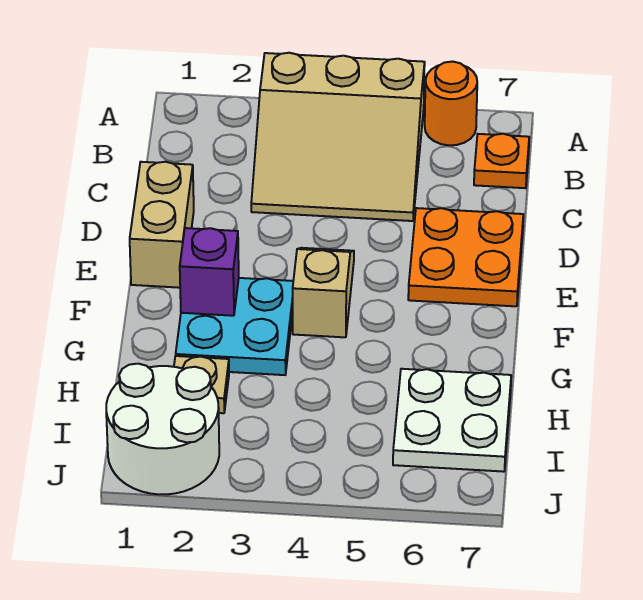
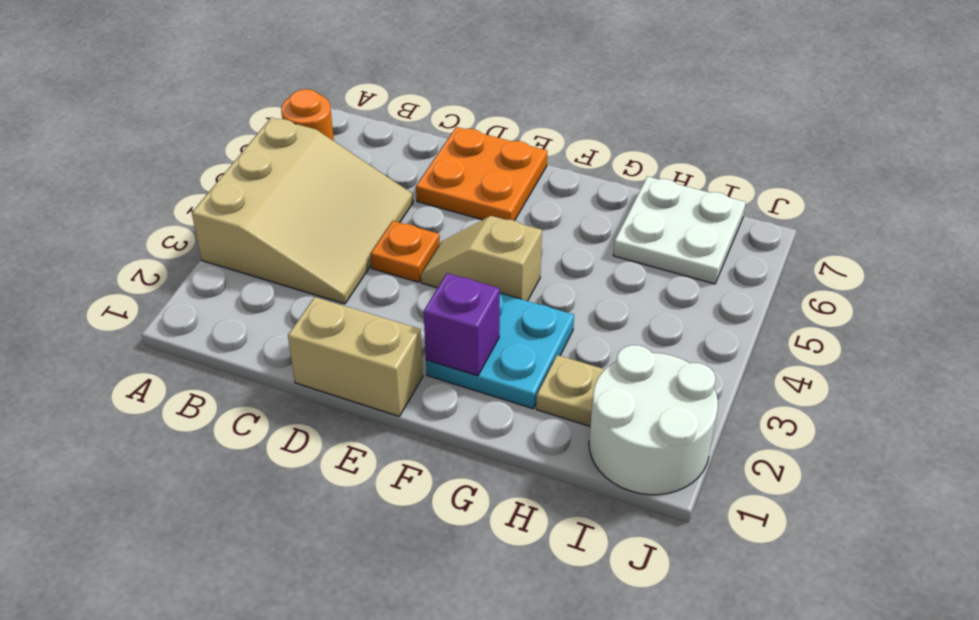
orange 1x1 plate [474,134,529,188] -> orange 1x1 plate moved to [370,221,440,282]

